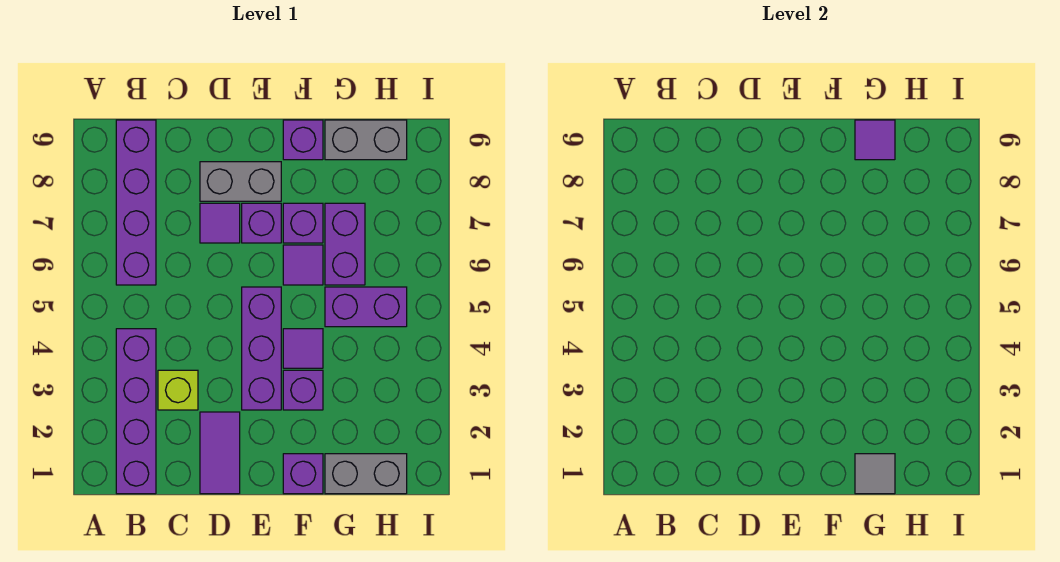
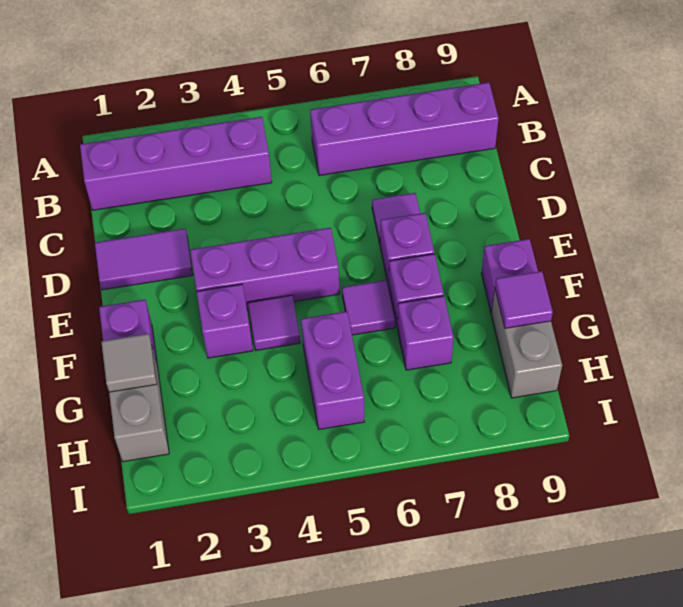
lime 1x1 brick [158,370,198,410] -> none
grey 1x2 brick [200,162,281,201] -> none
purple 1x2 brick [325,203,365,285] -> purple 1x1 brick [398,296,454,370]

